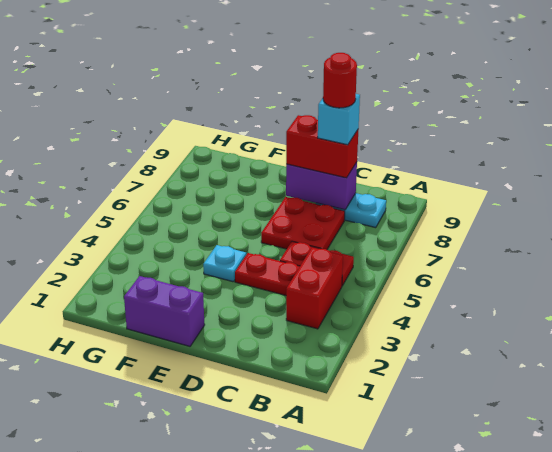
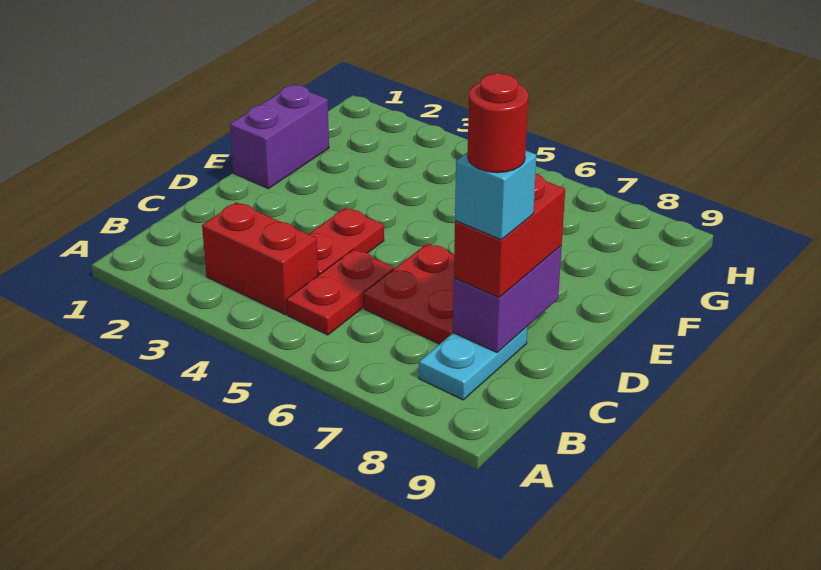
cyan 1x1 plate [203,245,246,282] -> none

